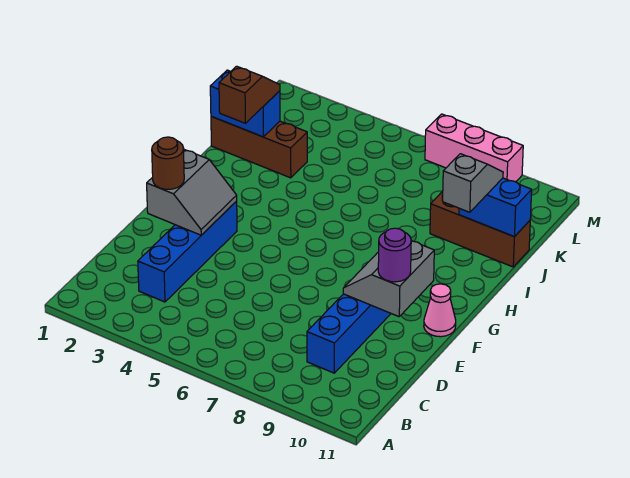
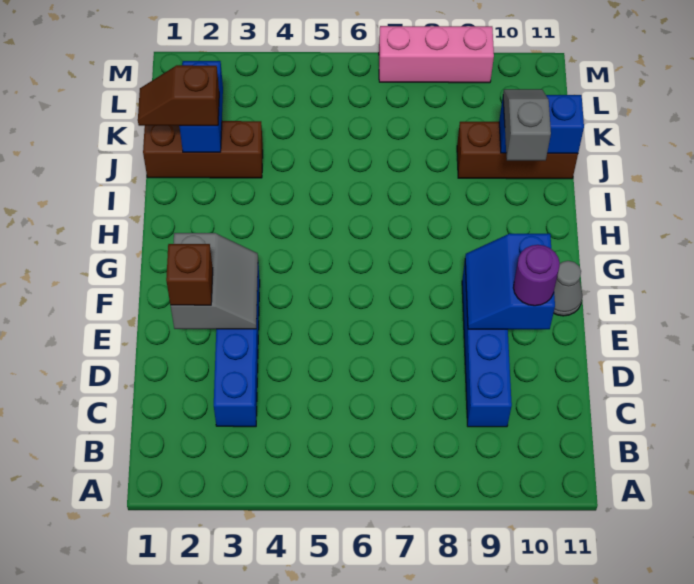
brown 1x1 round brick [152,137,184,189] -> brown 1x1 brick [166,244,213,305]
grey 2x2 slope [343,241,434,317] -> blue 2x2 slope [465,234,555,329]
pink 1x1 cone [424,284,456,337] -> grey 1x1 cone [554,261,582,316]
brown 1x2 slope [219,66,280,123] -> brown 1x2 slope turned to [138,65,219,126]
blue 1x2 brick [210,70,280,137] -> blue 1x2 brick turned to [179,61,223,152]

